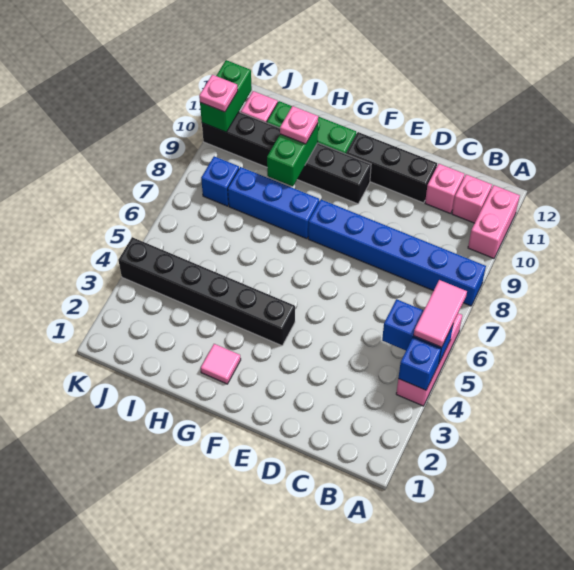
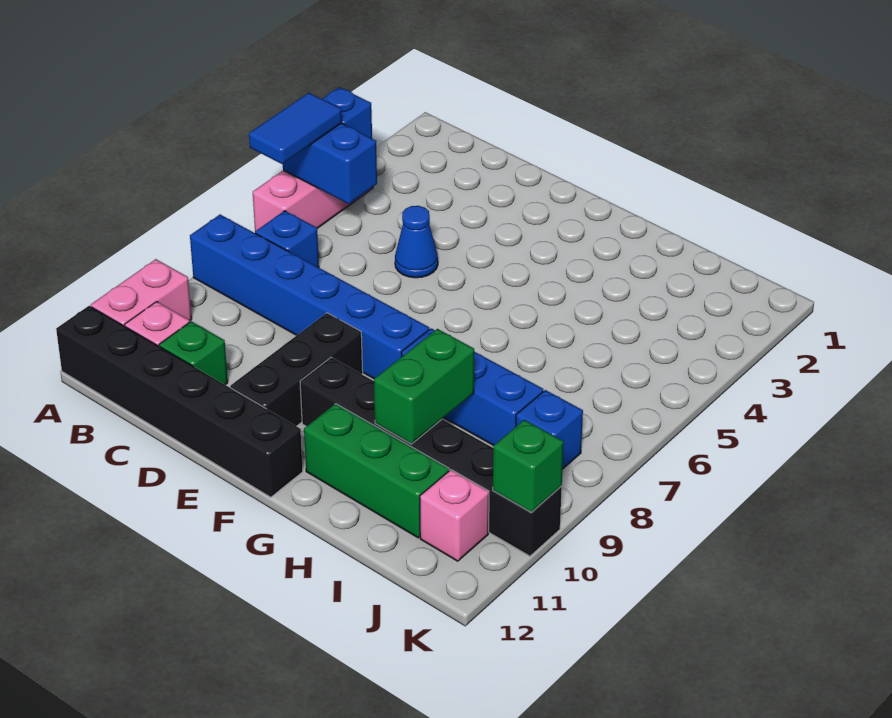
pink 1x2 tile [414,280,467,347] -> blue 1x2 tile [249,93,342,164]
none -> blue 1x1 brick [255,211,319,267]
pink 1x1 brick [425,164,464,214] -> green 1x1 brick [159,321,228,385]
none -> blue 1x1 cone [395,206,438,278]
black 1x3 brick [346,132,437,203] -> black 1x3 brick turned to [230,313,363,426]
black 1x6 brick [118,237,295,346] -> black 1x6 brick moved to [56,306,303,497]
pink 1x1 tile [201,344,241,384] -> none
pink 1x1 plate [280,106,318,144] -> none
green 1x2 brick [200,60,252,132] -> green 1x1 brick [493,420,564,512]
pink 1x1 plate [199,75,238,112] -> none

